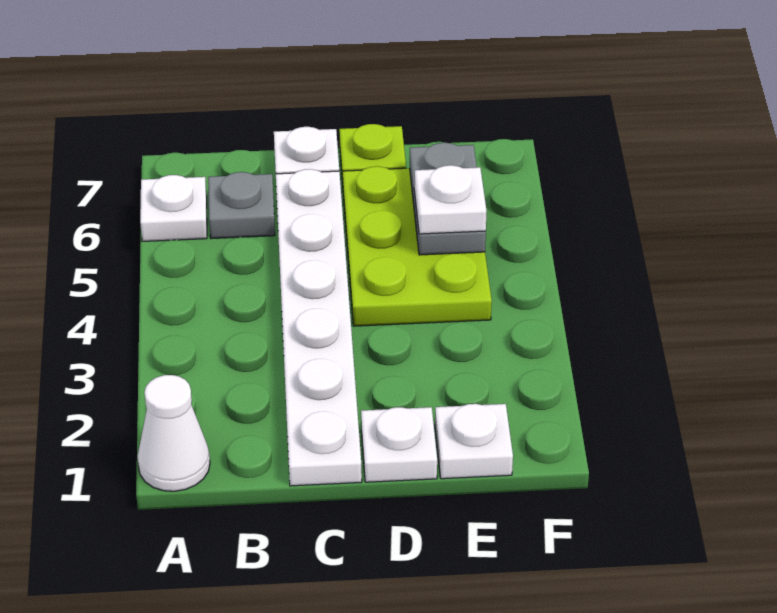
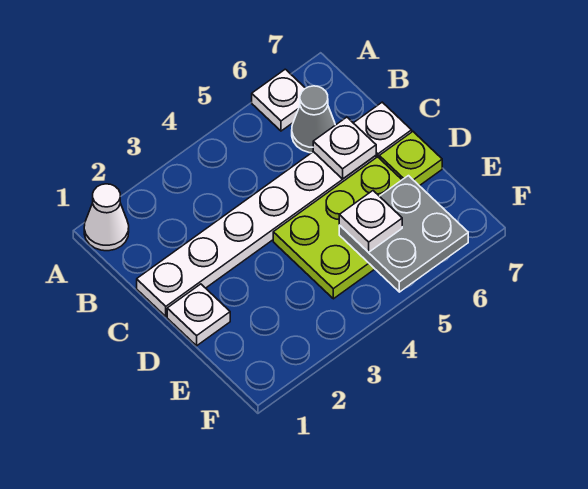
grey 1x1 plate [208,172,275,239] -> grey 1x1 cone [292,86,335,153]
white 1x1 plate [435,404,513,479] -> white 1x1 plate moved to [313,117,376,179]
grey 1x2 plate [410,143,486,255] -> grey 2x2 plate [339,176,468,292]

